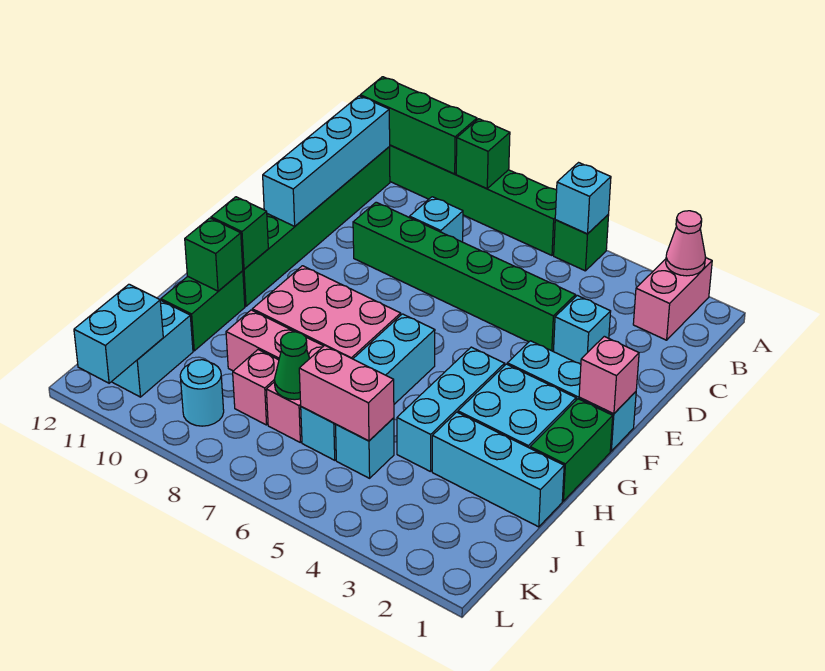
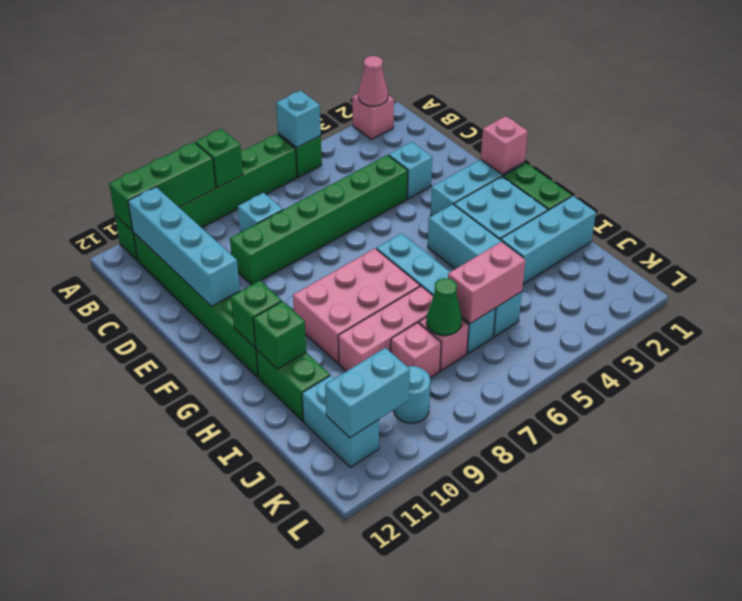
pink 1x2 brick [633,258,712,340] -> pink 1x1 brick [352,94,394,139]
cyan 1x2 brick [74,284,163,383] -> cyan 1x2 brick turned to [325,348,410,438]

